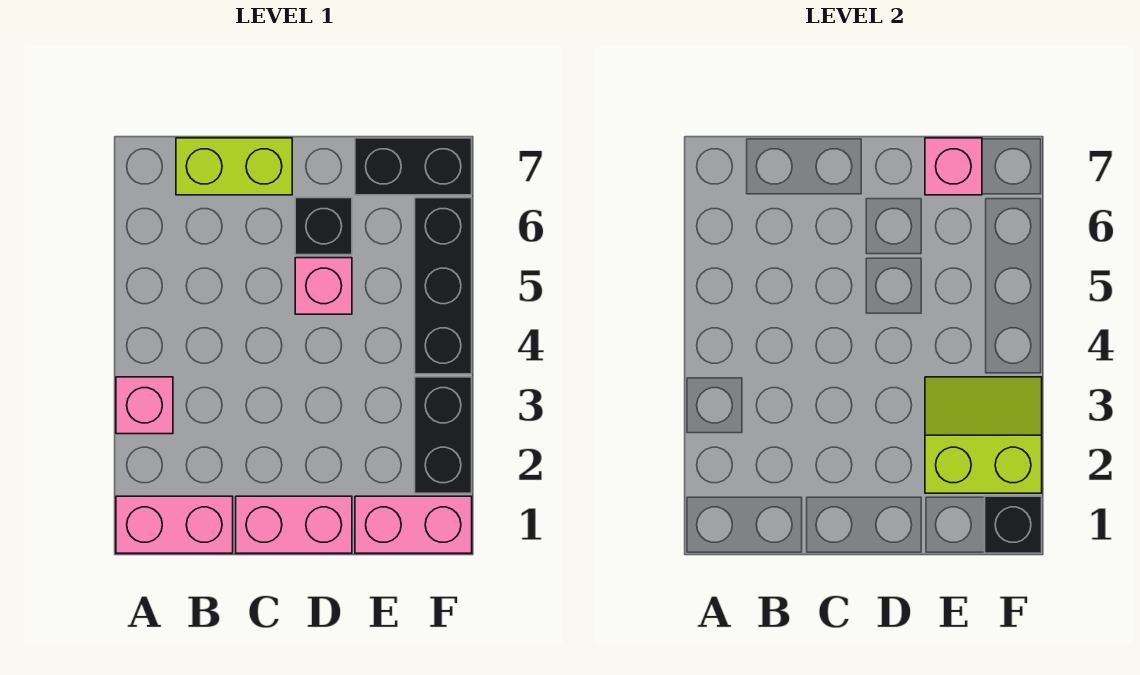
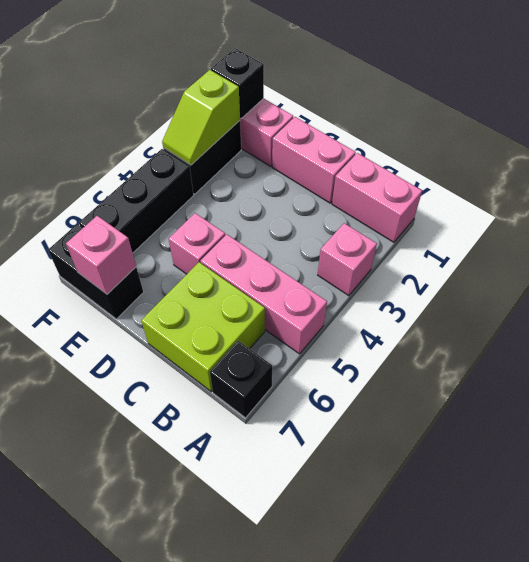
none -> pink 1x3 brick [200,234,327,354]
lime 1x2 brick [176,138,292,195] -> lime 2x2 brick [141,262,265,392]
black 1x1 brick [295,198,352,255] -> black 1x1 brick moved to [210,341,272,418]
lime 2x2 slope [925,377,1042,493] -> lime 1x2 slope [162,70,240,165]

